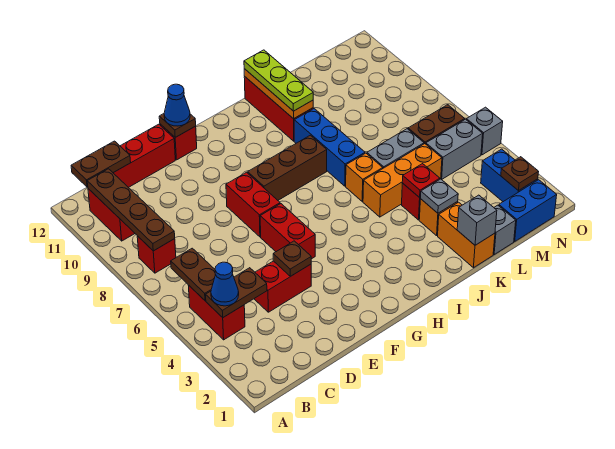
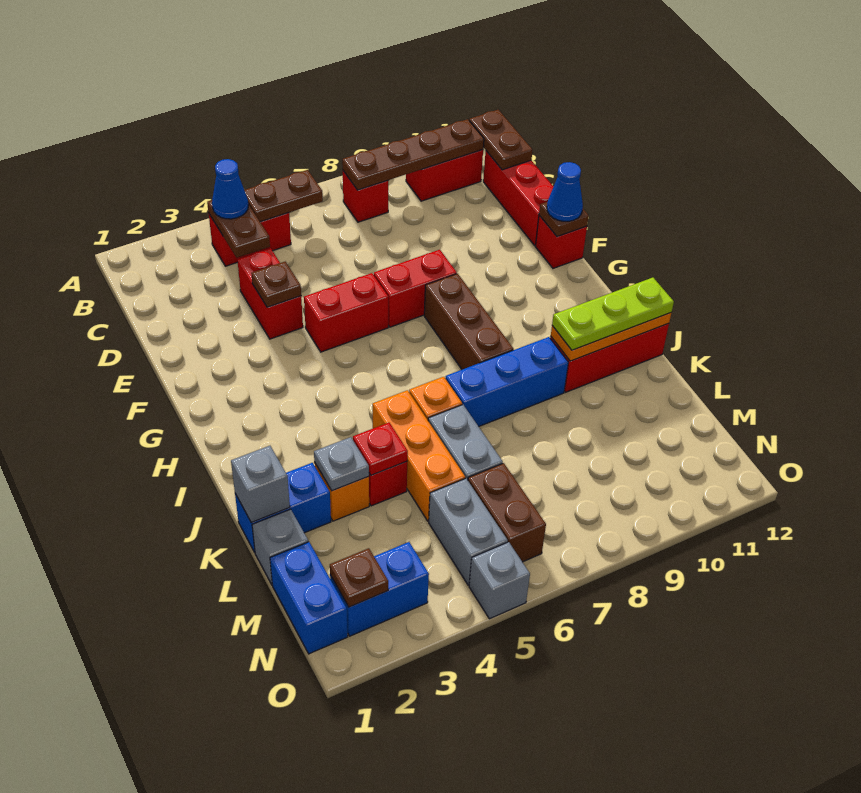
orange 1x2 brick [438,202,495,268] -> blue 1x2 brick [235,463,331,552]

